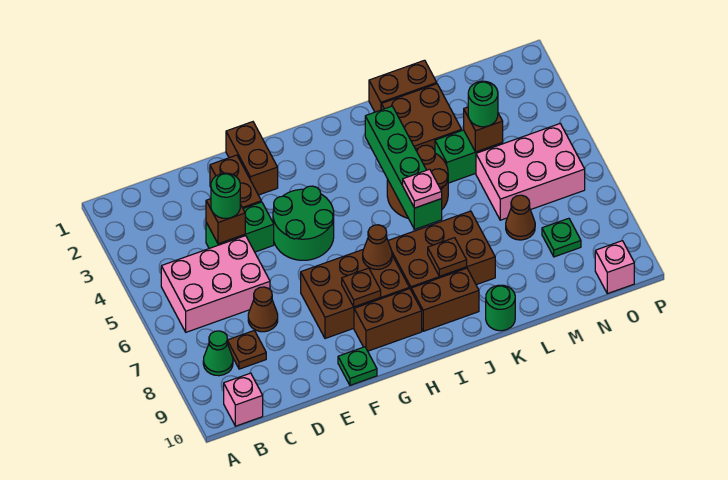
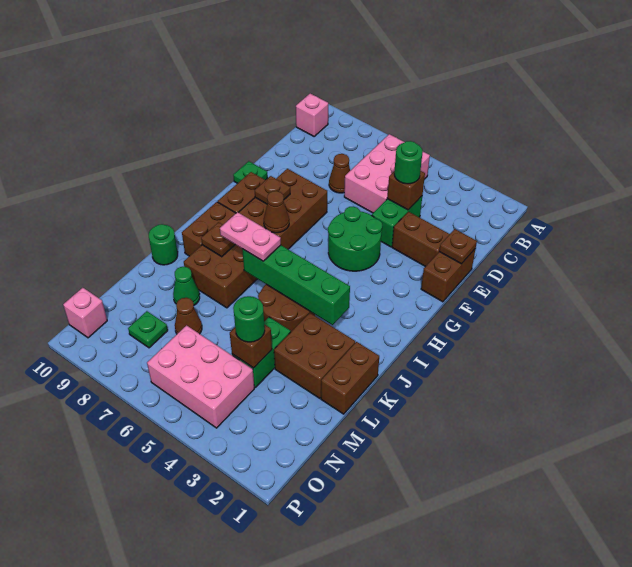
green 1x1 cone [203,331,233,376] -> green 1x1 cone moved to [173,267,200,305]
brown 1x1 plate [227,331,266,369] -> brown 1x1 plate moved to [439,229,477,264]
brown 1x2 brick [226,122,278,195] -> brown 1x2 brick turned to [421,248,476,302]
pink 1x1 plate [403,169,442,208] -> pink 1x2 plate [220,212,281,261]
pink 2x3 brick [476,124,585,220] -> pink 2x3 brick turned to [147,325,254,428]

